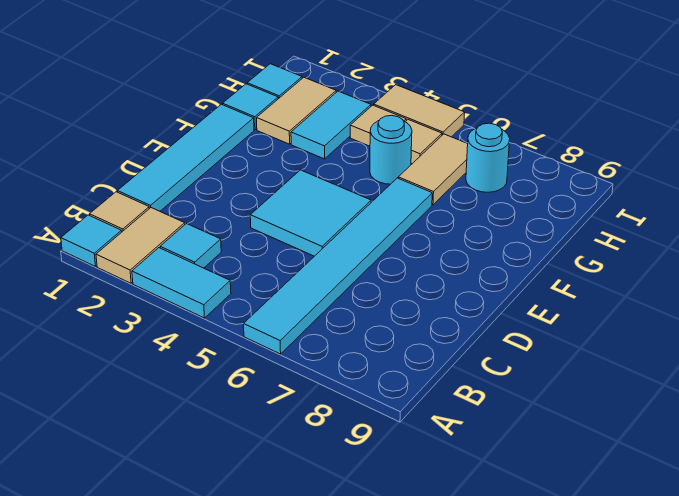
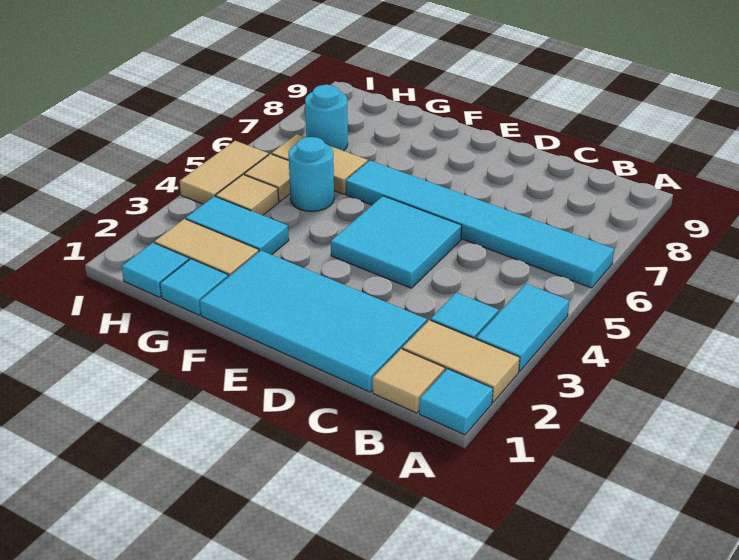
cyan 1x4 tile [117,104,254,211] -> cyan 2x4 tile [200,250,427,392]

